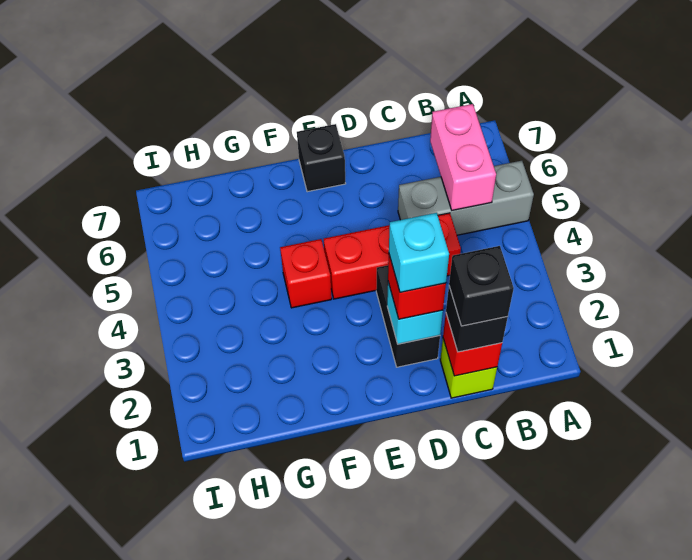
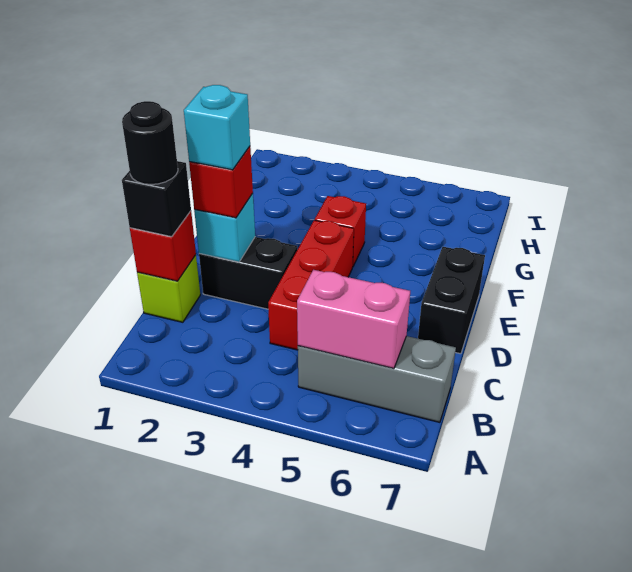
grey 1x3 brick [398,161,534,235] -> grey 1x3 brick turned to [298,336,456,422]
black 1x1 brick [449,246,514,326] -> black 1x1 round brick [122,101,178,185]
black 1x1 brick [297,124,346,192] -> black 1x2 brick [418,247,485,354]

